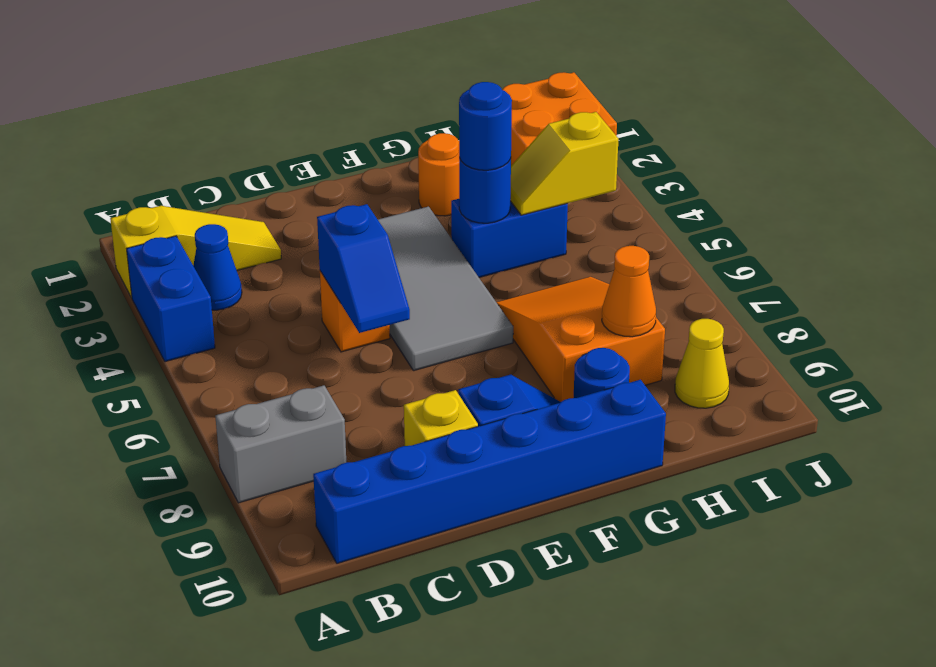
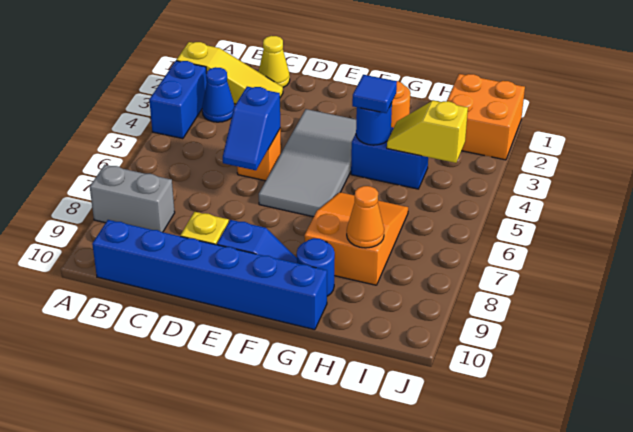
blue 1x1 round brick [459,82,512,170] -> blue 1x1 tile [352,75,397,113]
yellow 1x1 cone [675,319,729,408] -> yellow 1x1 cone moved to [259,36,290,87]

